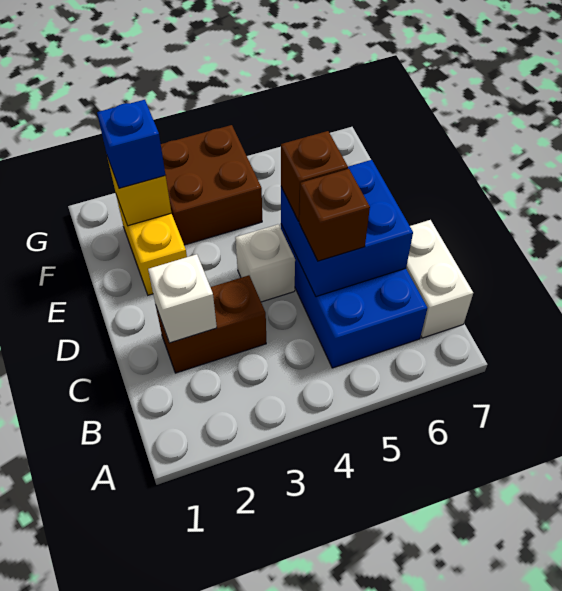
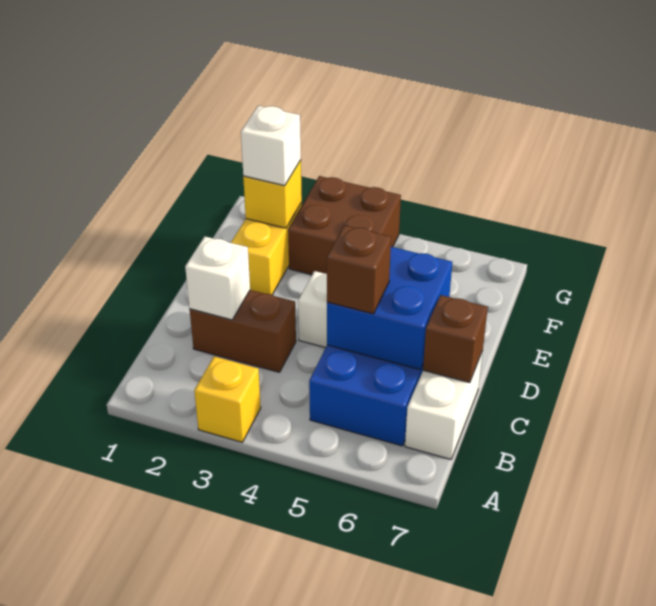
none -> yellow 1x1 brick [194,356,261,442]
brown 1x1 brick [281,131,348,221] -> brown 1x1 brick moved to [423,295,488,383]
blue 1x1 brick [97,100,165,188] -> white 1x1 brick [241,106,301,186]

